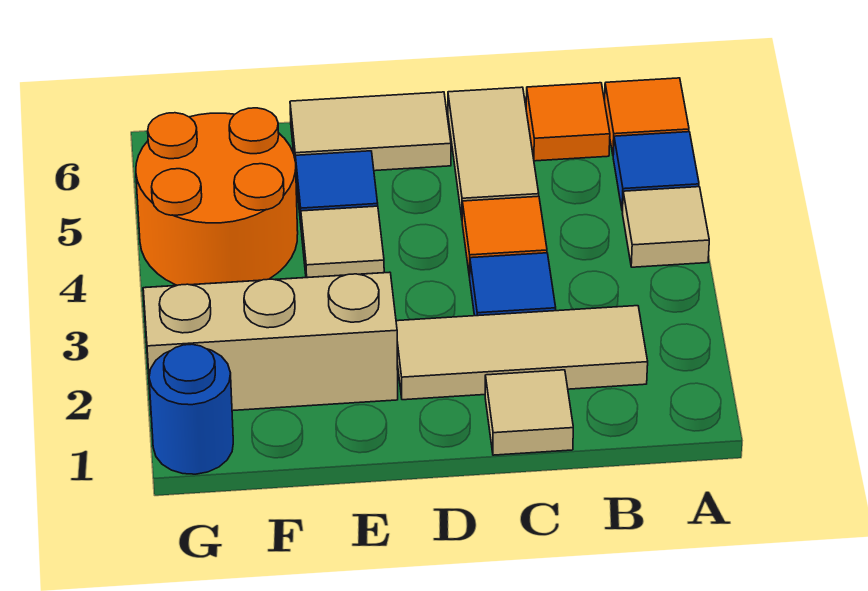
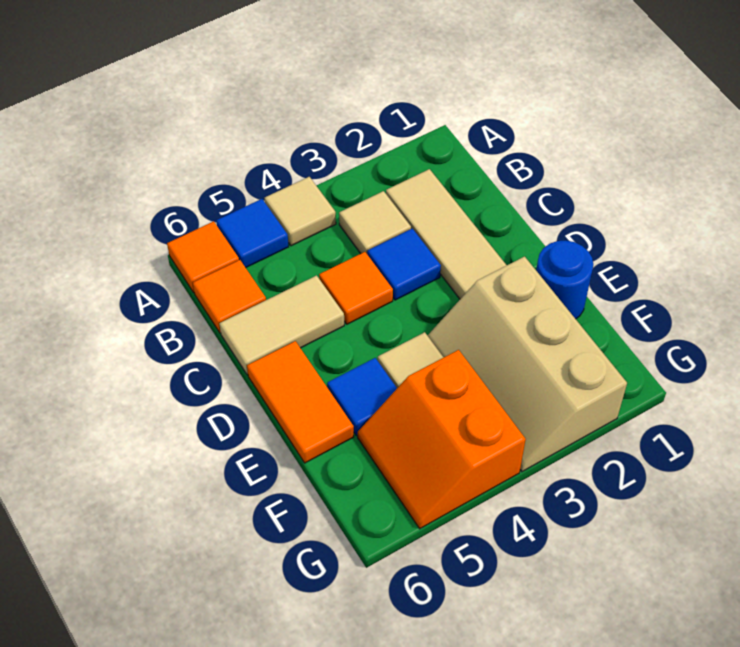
tan 1x1 tile [485,370,573,455] -> tan 1x1 tile moved to [339,191,411,254]
tan 1x2 tile [290,92,451,171] -> orange 1x2 tile [247,341,354,463]
orange 2x2 round brick [136,108,298,285] -> orange 2x2 slope [358,350,526,529]
blue 1x1 round brick [149,344,233,474] -> blue 1x1 round brick moved to [536,240,593,319]

